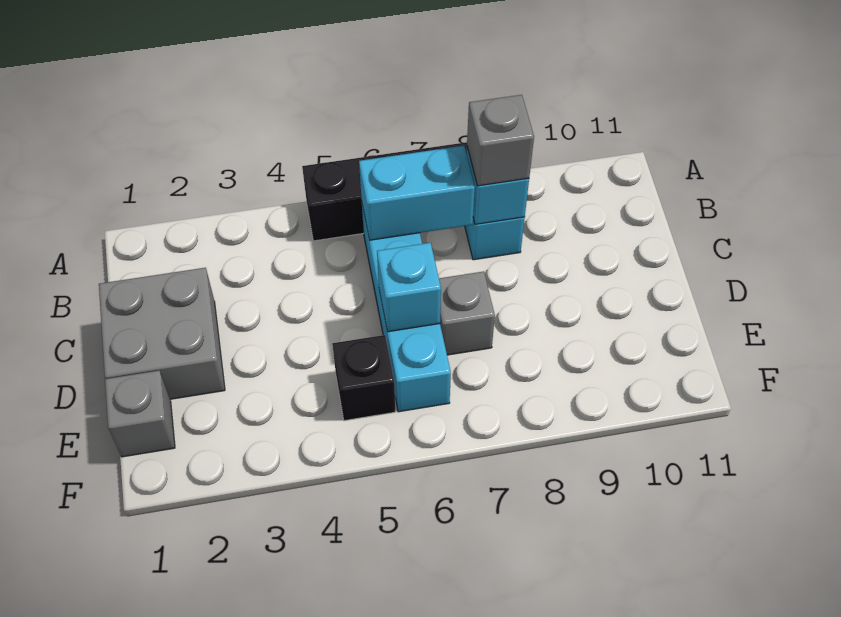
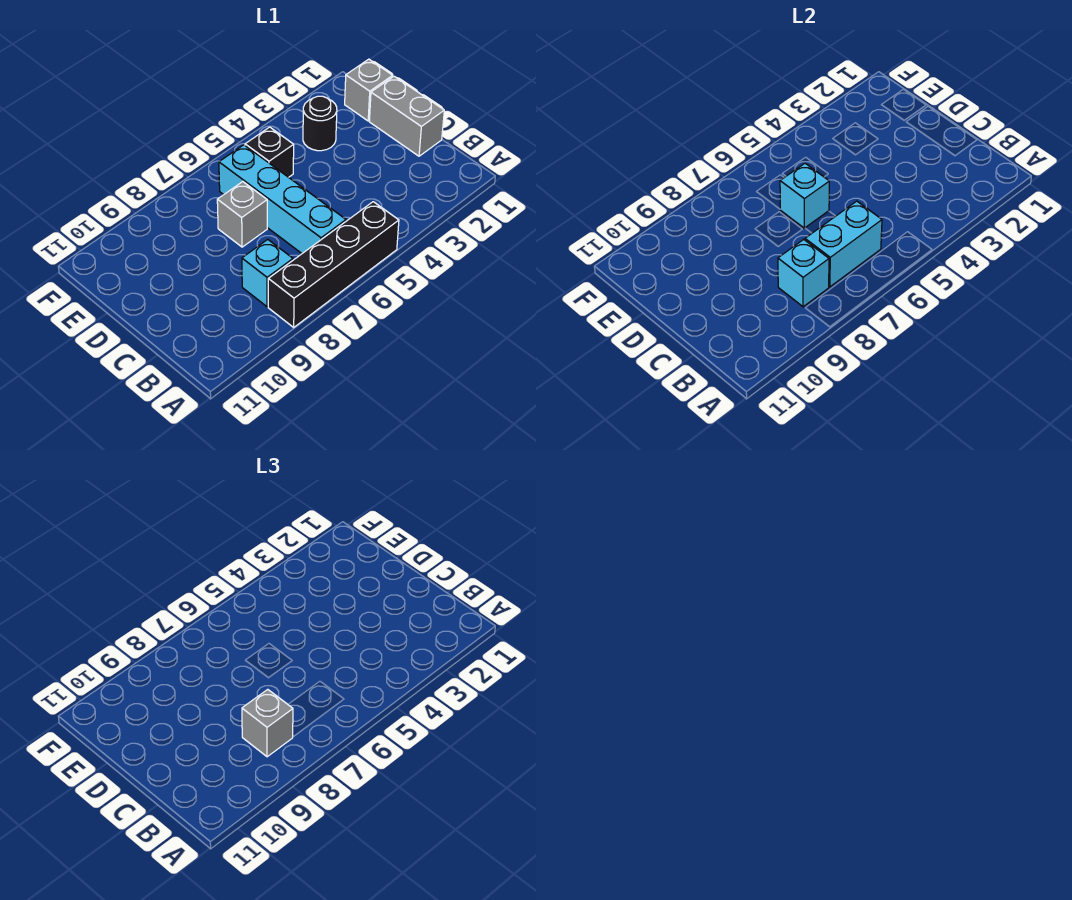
grey 2x2 brick [99,268,225,399] -> grey 1x2 brick [369,76,444,156]
none -> black 1x1 round brick [303,96,337,151]

